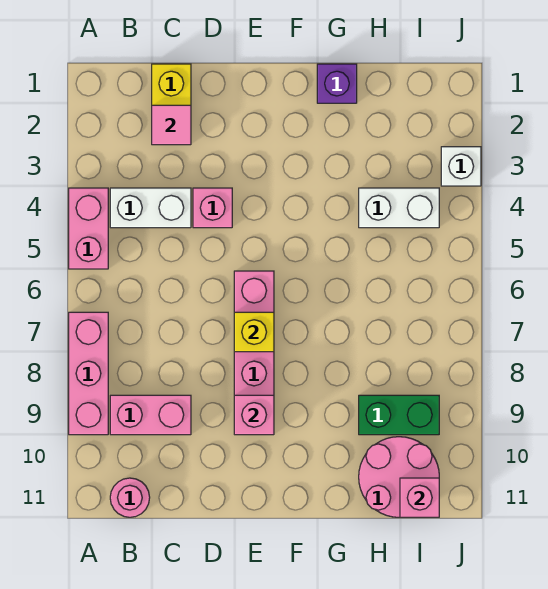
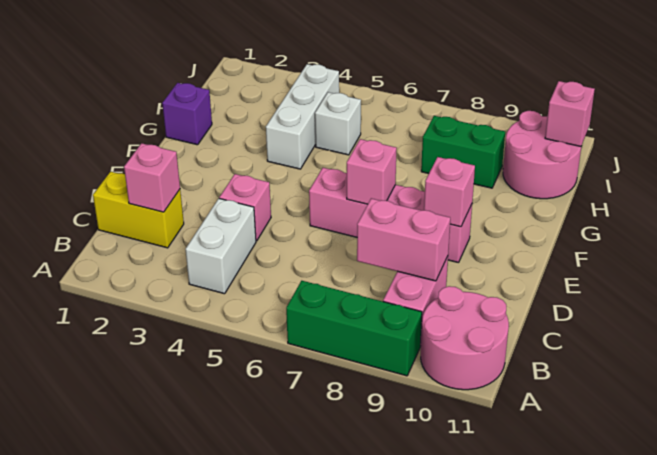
pink 1x2 brick [69,188,108,269] -> pink 1x2 brick moved to [357,198,450,281]
pink 1x3 brick [69,312,108,435] -> green 1x3 brick [286,281,422,376]
pink 1x1 round brick [110,478,150,517] -> pink 2x2 round brick [421,286,509,390]
pink 1x1 tile [152,105,191,145] -> pink 1x1 brick [124,143,180,212]
yellow 1x1 brick [234,312,274,352] -> pink 1x1 brick [347,139,397,204]
white 1x2 brick [359,188,439,228] -> white 1x3 brick [266,64,339,169]
green 1x2 brick [359,395,439,435] -> green 1x2 brick turned to [421,116,505,188]
white 1x1 brick [441,147,481,186] -> white 1x1 brick moved to [315,92,361,155]

